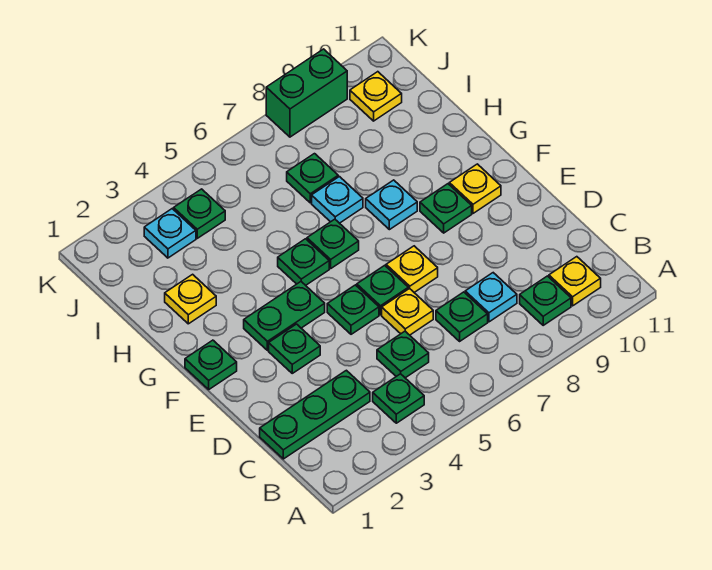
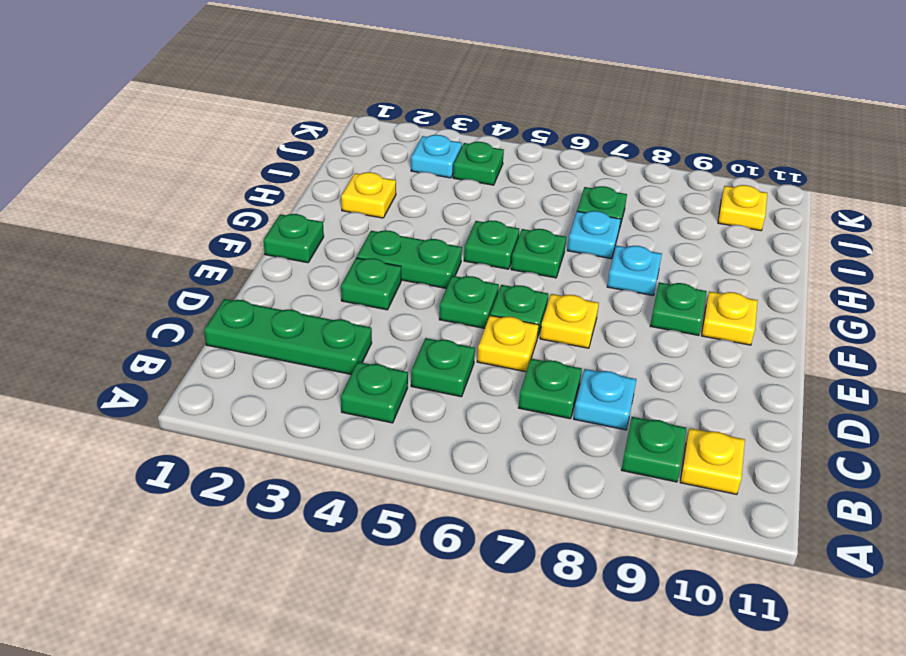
green 1x2 brick [266,49,347,137] -> none

